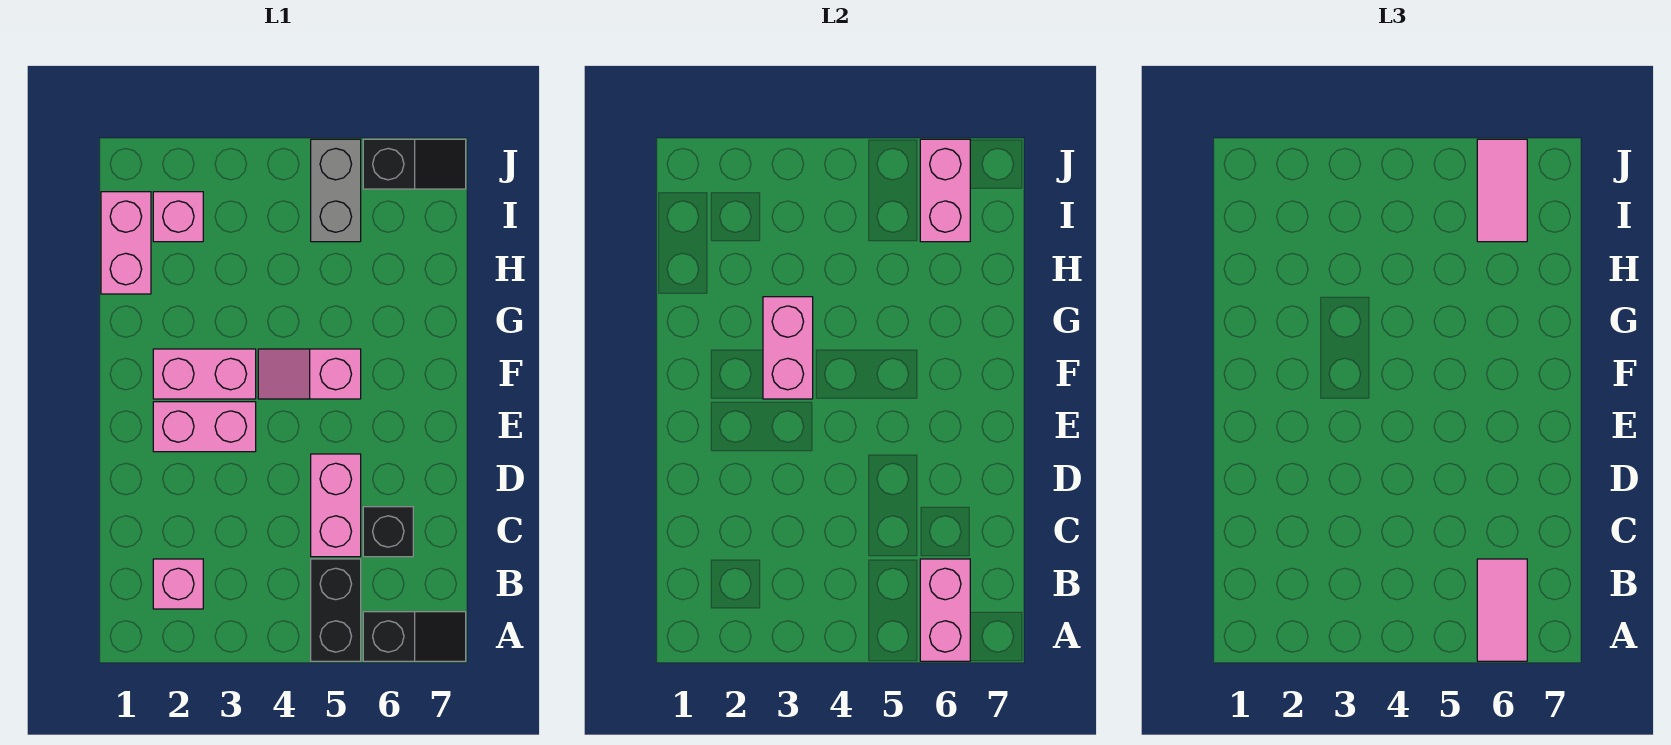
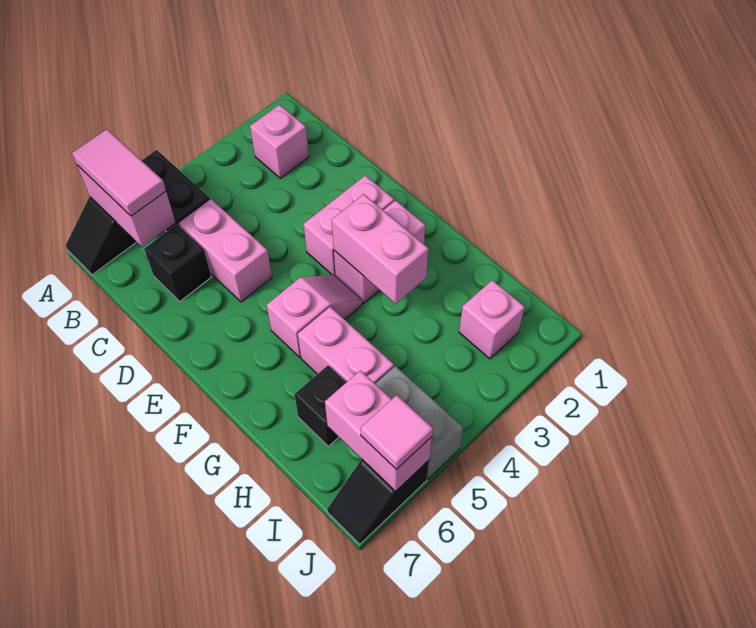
pink 1x2 brick [101,192,151,294] -> pink 1x2 brick moved to [298,307,394,383]
none -> black 1x1 brick [294,366,346,446]
pink 1x2 tile [1477,139,1527,242] -> pink 1x1 tile [361,395,433,470]

